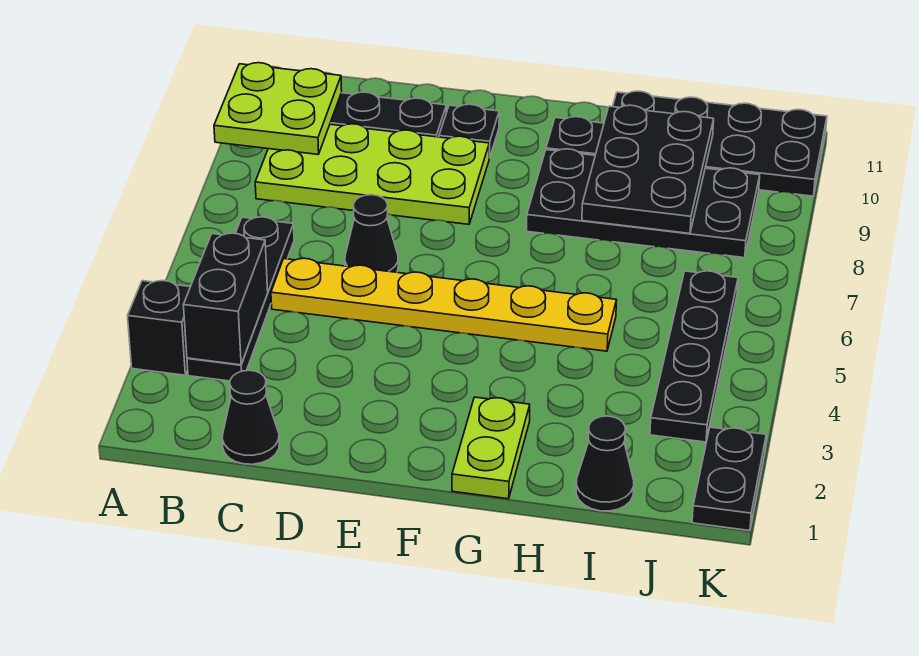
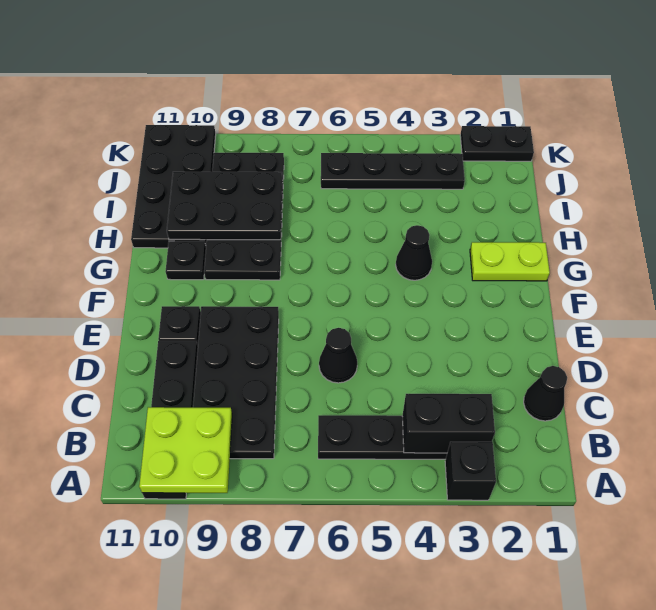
lime 2x4 plate [255,124,489,224] -> black 2x4 plate [193,306,279,459]
yellow 1x6 plate [271,258,617,351] -> none
black 1x1 cone [576,416,634,511] -> black 1x1 cone moved to [396,225,432,280]

